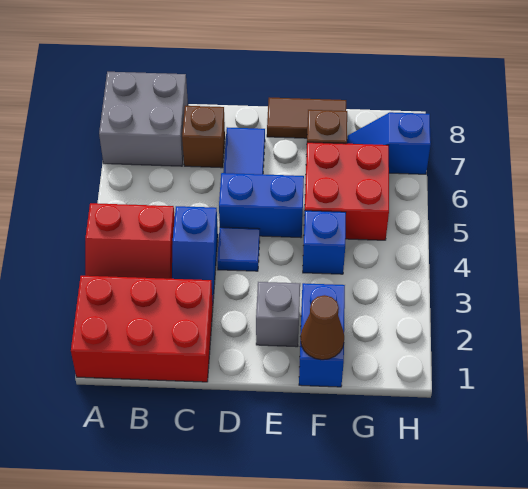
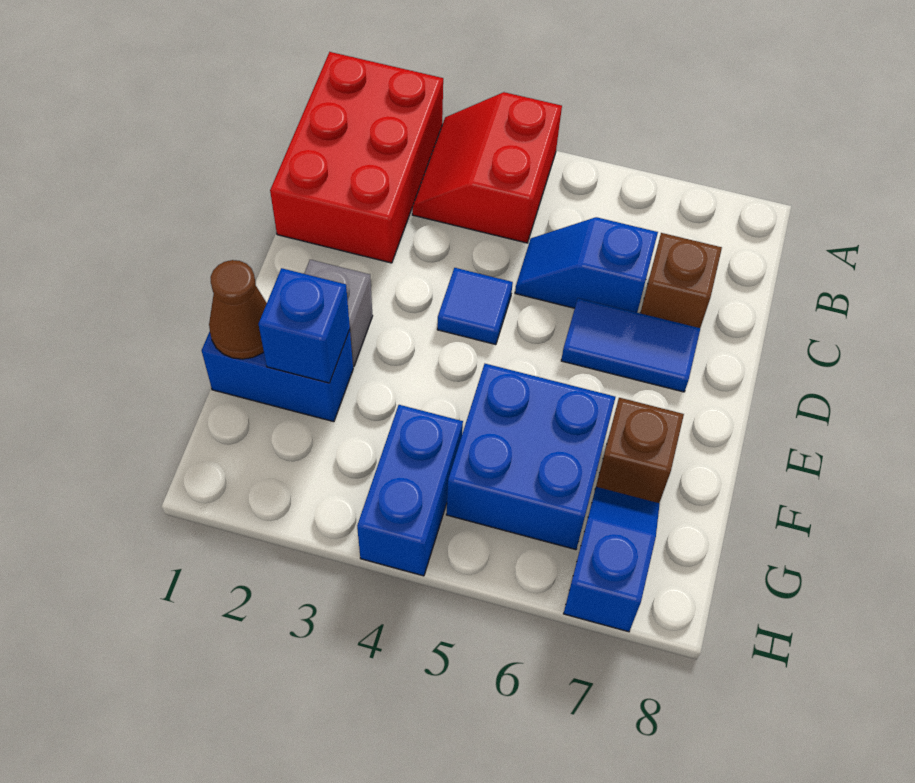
grey 2x2 brick [99,72,188,166] -> none
blue 1x2 slope [172,206,218,301] -> blue 1x2 slope moved to [515,217,658,312]
blue 1x2 brick [219,173,304,238] -> blue 1x2 brick moved to [357,405,463,576]
brown 1x2 tile [267,98,346,138] -> none
blue 1x1 brick [303,211,346,274] -> blue 1x1 brick moved to [259,268,350,383]
red 2x2 brick [304,142,389,240] -> blue 2x2 brick [446,364,615,550]

